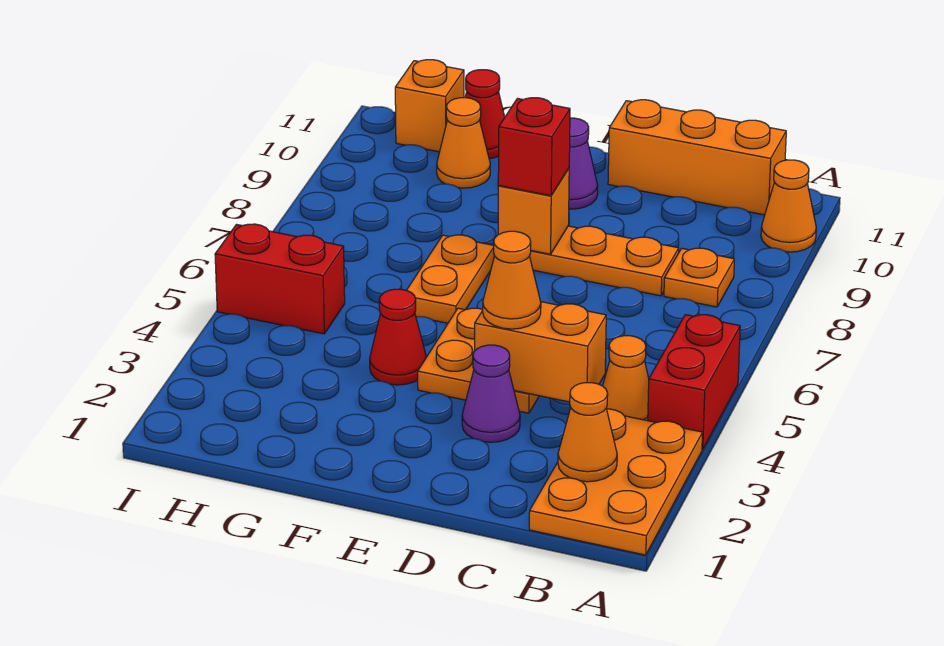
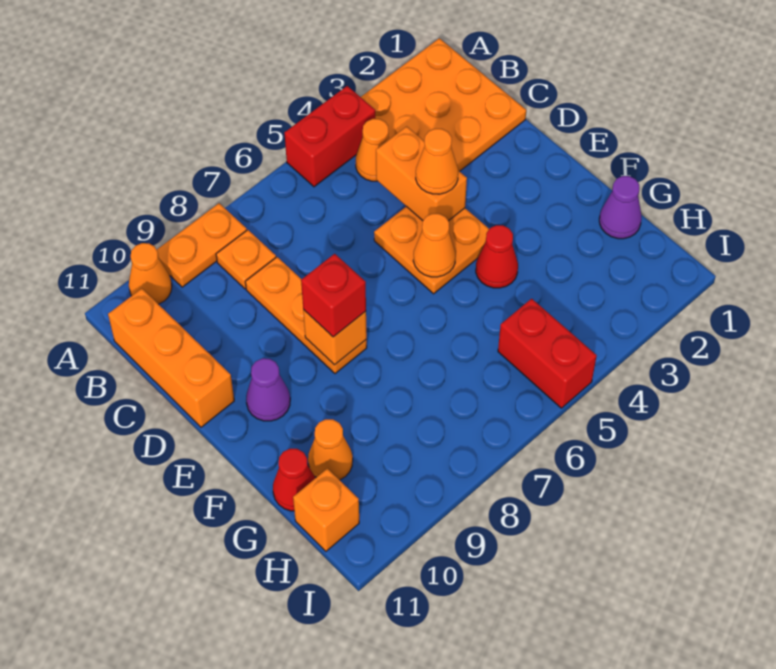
orange 2x3 plate [529,409,703,555] -> orange 3x3 plate [361,38,526,171]
orange 1x1 cone [558,383,617,482] -> orange 1x1 cone moved to [413,214,456,277]
purple 1x1 cone [462,345,520,442] -> purple 1x1 cone moved to [599,176,642,239]
orange 1x2 plate [407,235,495,323] -> orange 1x2 plate moved to [157,203,247,287]

